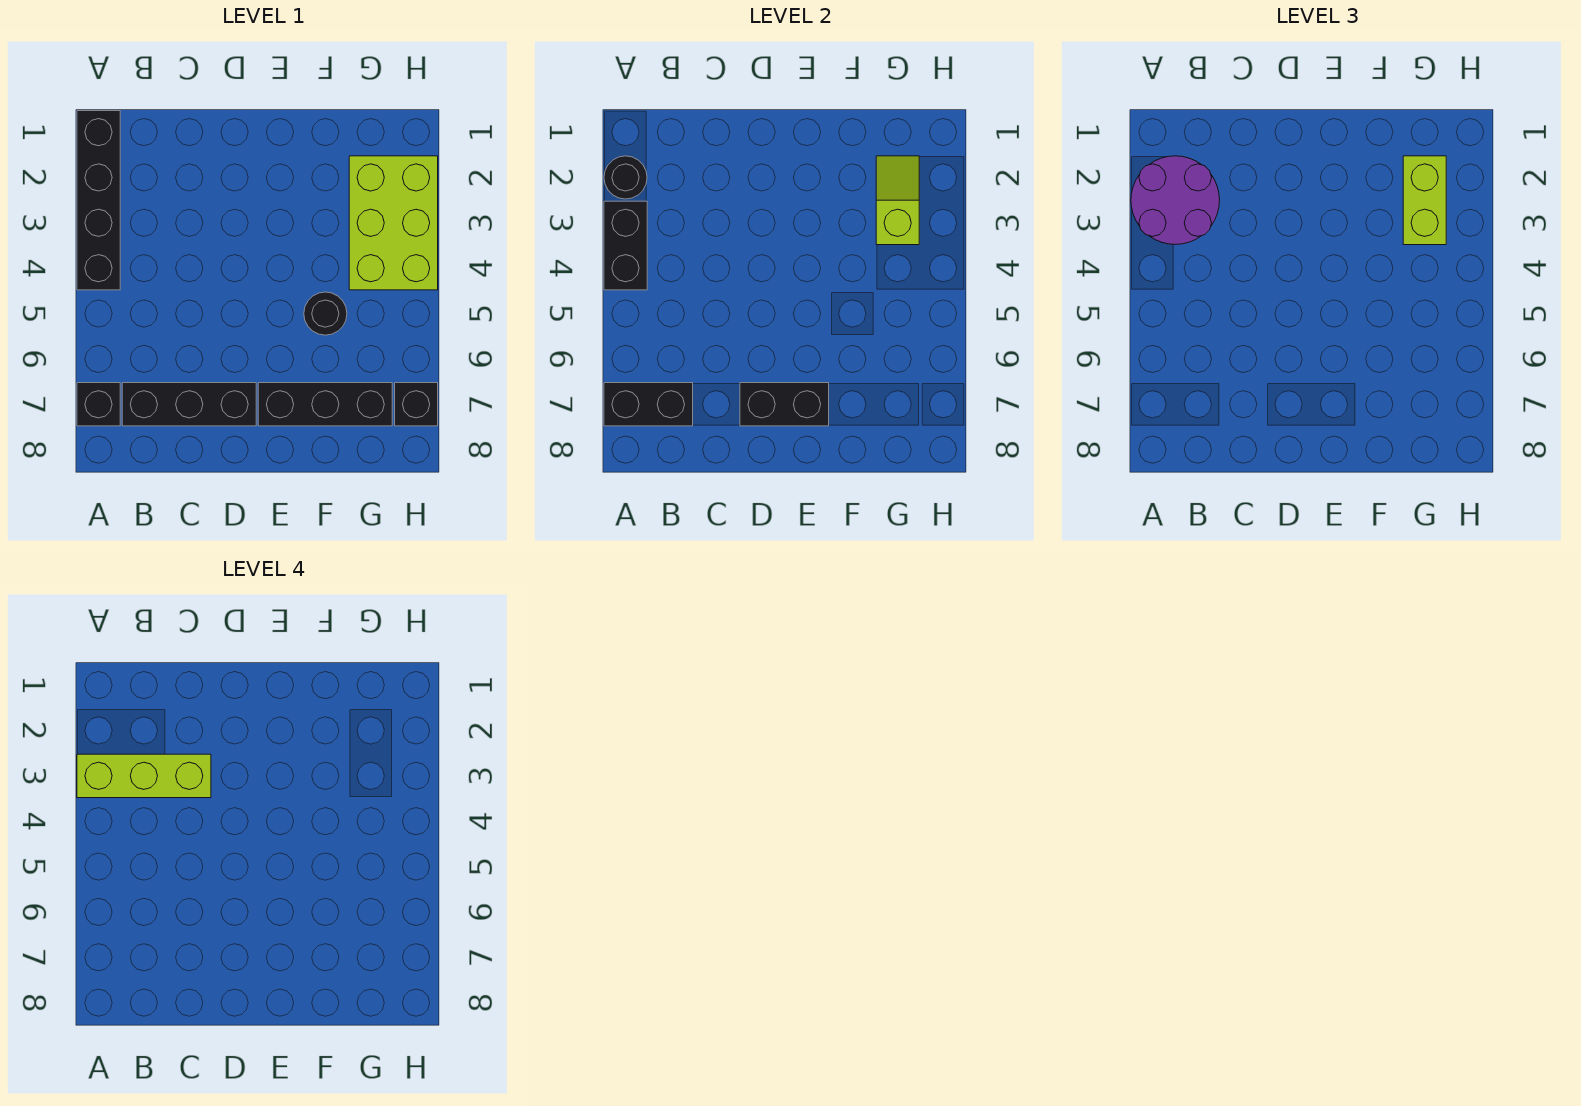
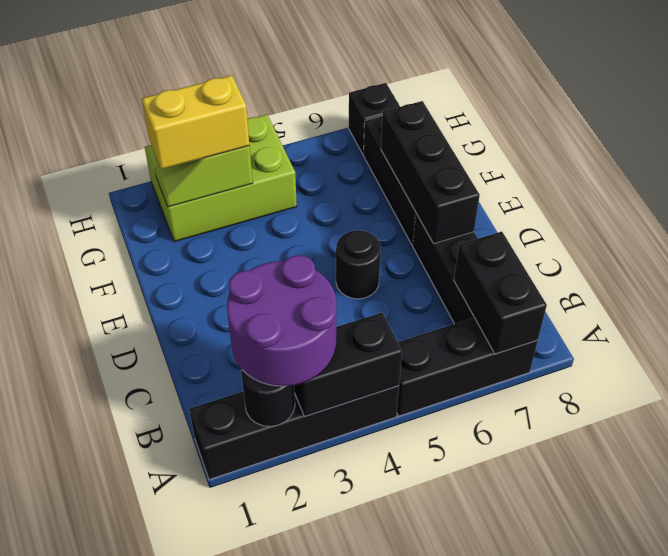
lime 1x3 brick [77,754,211,798] -> none
black 1x1 brick [77,383,120,426] -> black 1x3 brick [397,318,538,416]
black 1x2 brick [740,383,829,426] -> black 1x3 brick [381,101,480,244]
black 1x1 round brick [304,292,347,335] -> black 1x1 round brick moved to [336,230,381,299]
lime 1x2 brick [1403,156,1446,245] -> yellow 1x2 brick [142,75,250,169]

